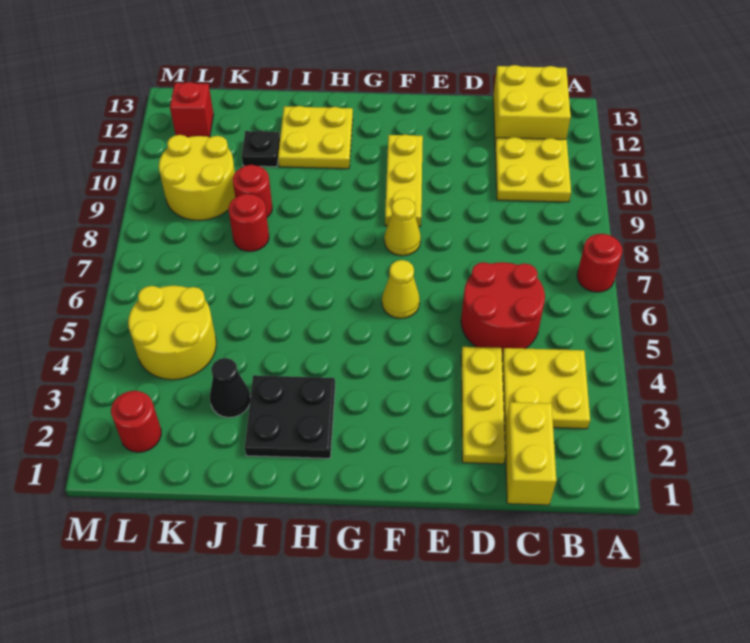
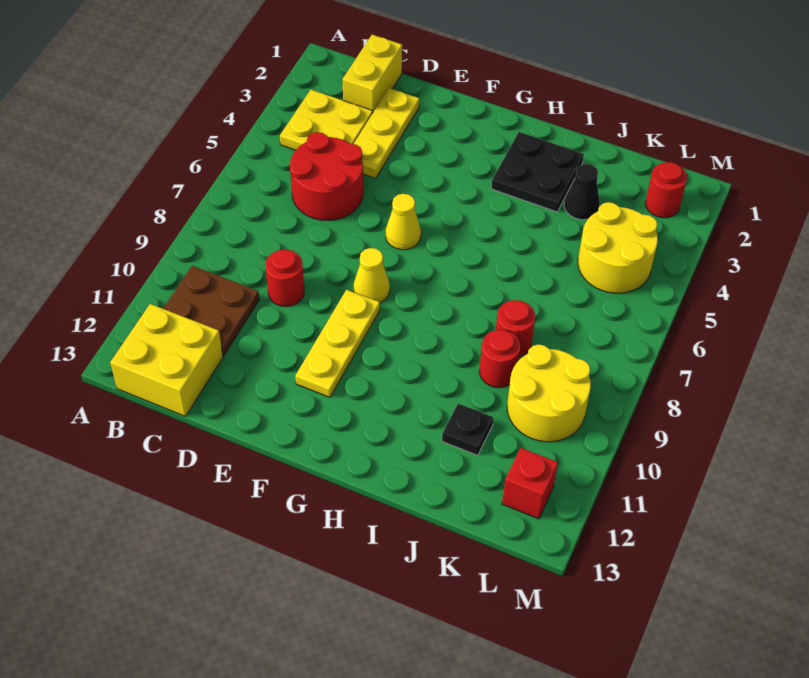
red 1x1 round brick [577,234,622,292] -> red 1x1 round brick moved to [266,250,304,306]
yellow 2x2 plate [495,137,571,202] -> brown 2x2 plate [163,266,259,356]
yellow 2x2 plate [278,106,353,169] -> none

